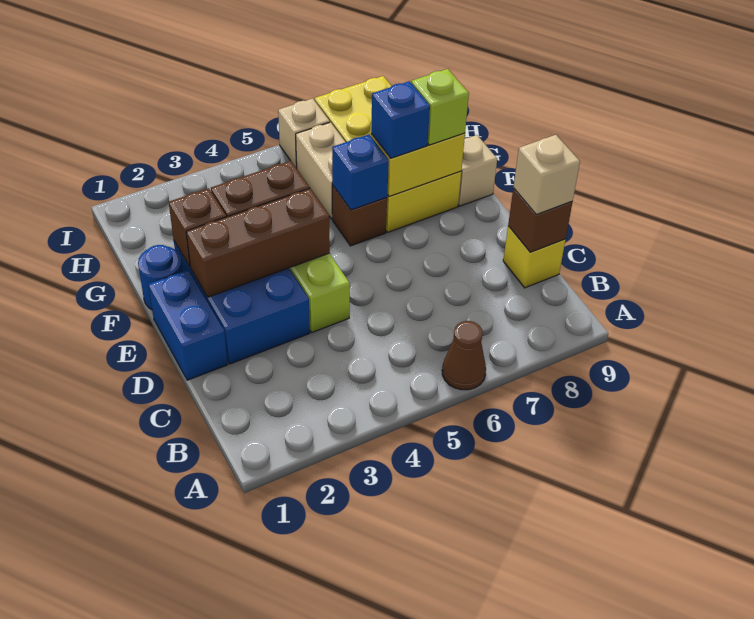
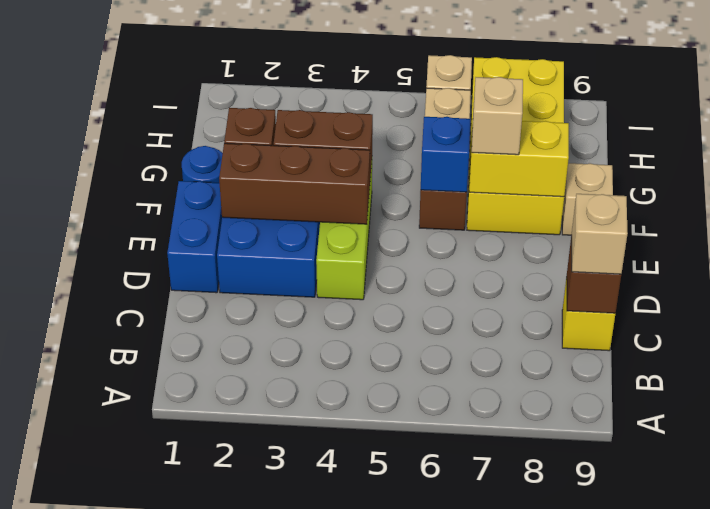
brown 1x1 cone [442,321,486,390] -> none
blue 1x1 brick [371,81,430,158] -> tan 1x1 brick [472,77,523,155]
lime 1x1 brick [411,69,469,145] -> none

